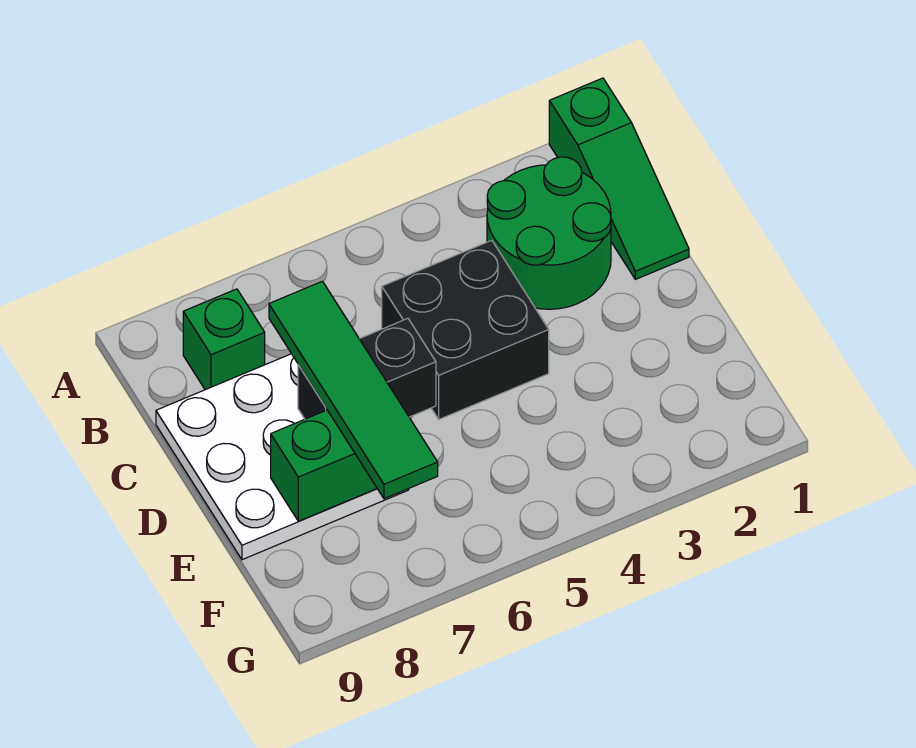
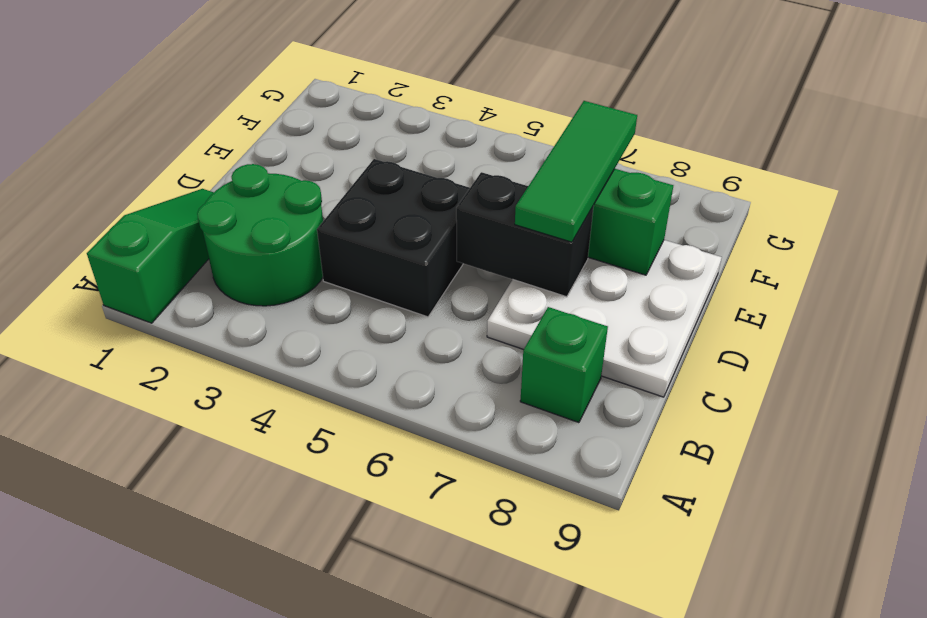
green 1x4 tile [269,281,438,499] -> green 1x3 tile [515,101,637,242]

